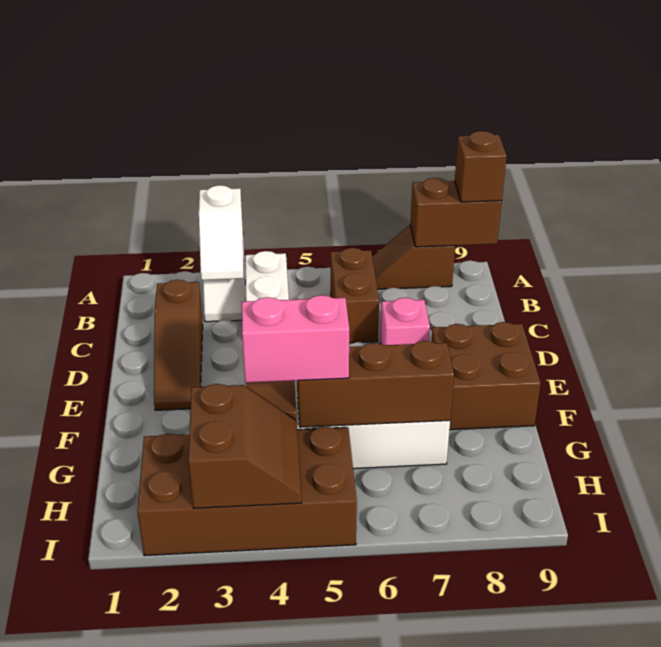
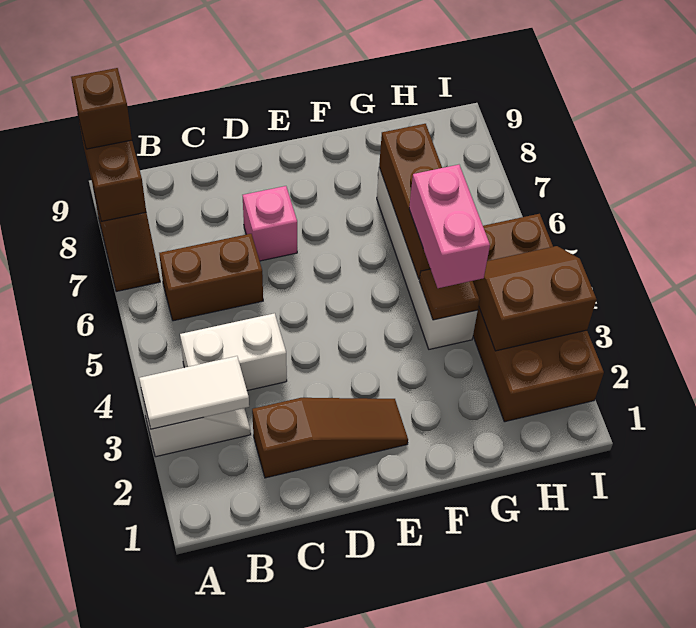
white 1x2 slope [199,185,243,280] -> white 1x2 tile [139,356,249,429]
brown 2x2 brick [432,322,541,430] -> none

